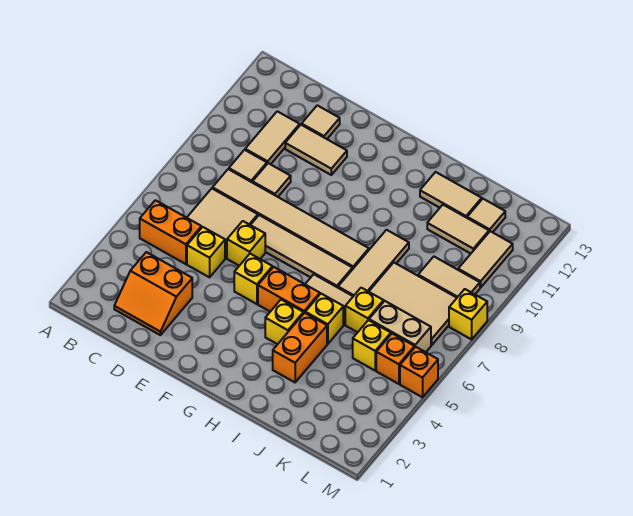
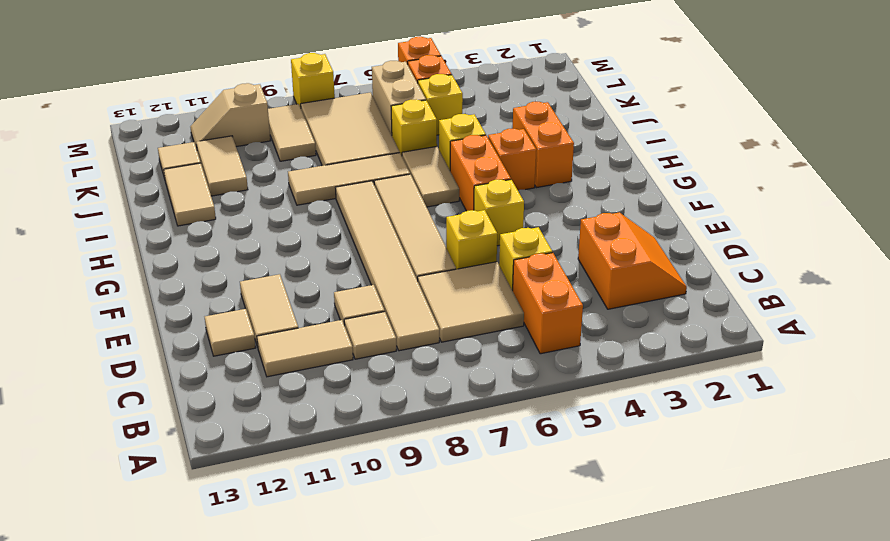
yellow 1x1 brick [265,300,303,344] -> orange 1x1 brick [488,129,536,190]
orange 1x2 brick [273,313,327,382] -> orange 1x2 brick turned to [513,102,574,188]
tan 1x2 tile [458,231,513,288] -> tan 1x2 slope [190,83,270,149]

